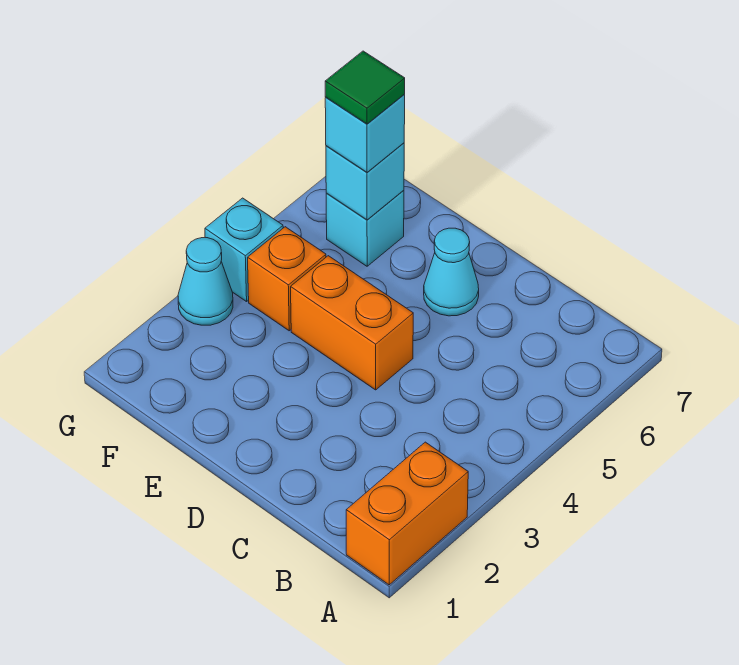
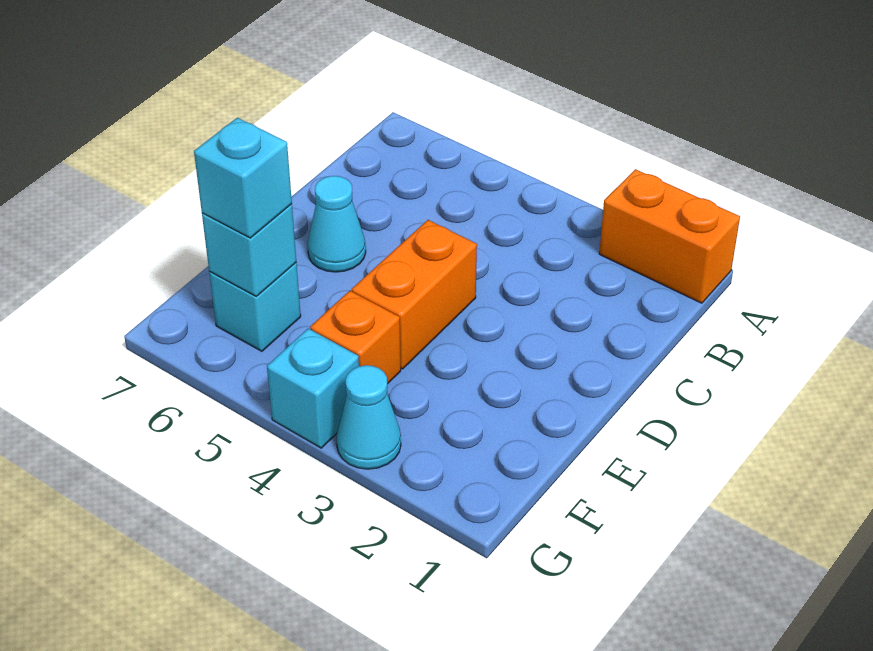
green 1x1 tile [325,51,405,124] -> none

